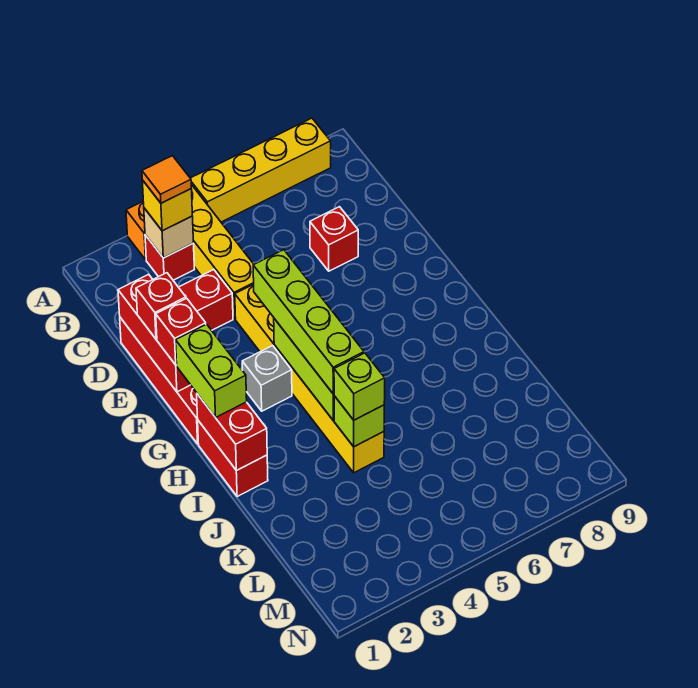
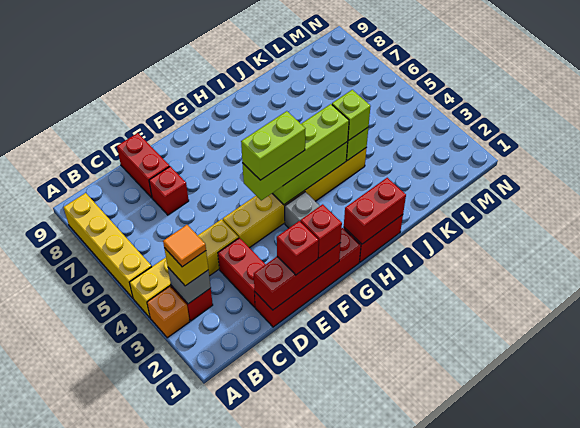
tan 1x1 brick [144,208,194,258] -> grey 1x1 brick [168,268,211,304]
none -> red 1x2 brick [117,133,170,198]
lime 1x2 brick [176,324,247,418] -> lime 1x2 brick moved to [241,111,306,180]

